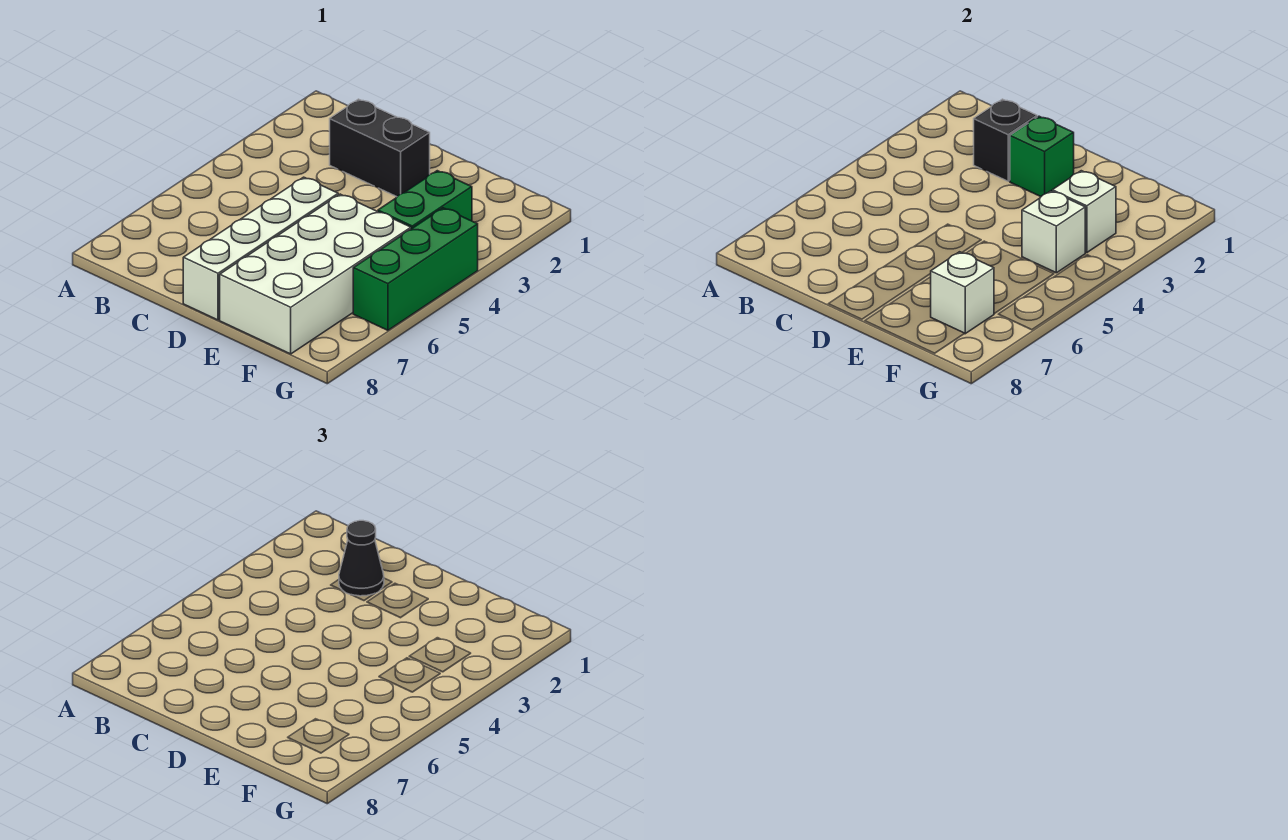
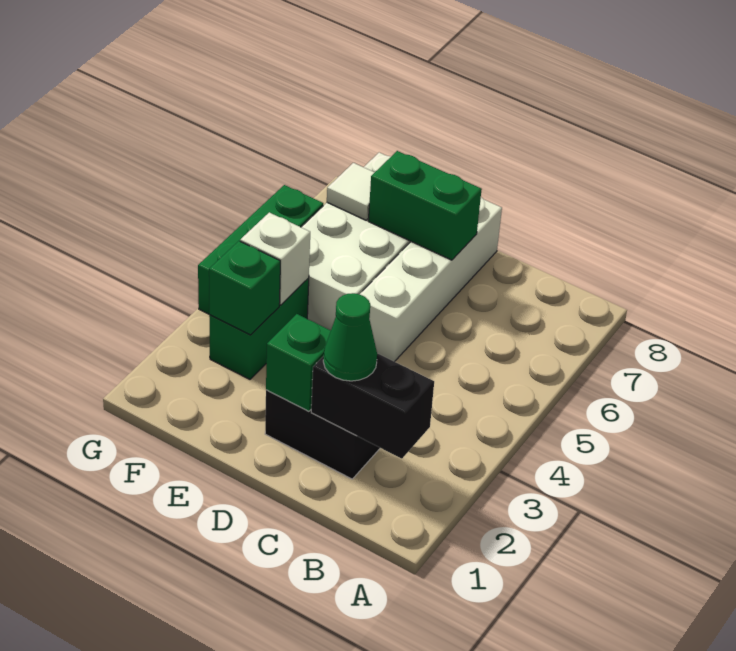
black 1x1 brick [974,99,1037,181] -> black 1x2 brick [311,354,434,459]
black 1x1 cone [339,521,384,596] -> green 1x1 cone [323,293,377,381]
none -> green 1x2 brick [368,151,482,260]
white 1x1 brick [1052,171,1116,253] -> green 1x1 brick [209,241,280,335]
white 1x1 brick [931,252,994,334] -> white 1x1 tile [327,163,375,220]

